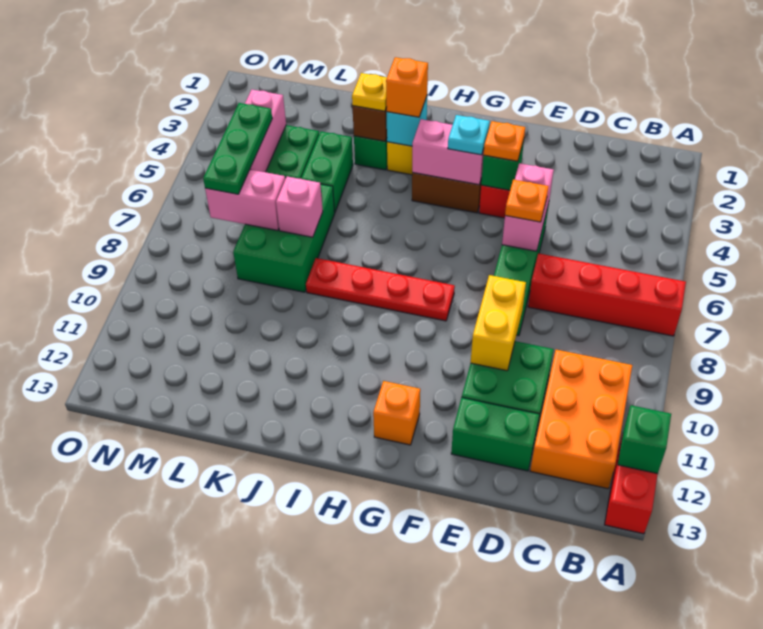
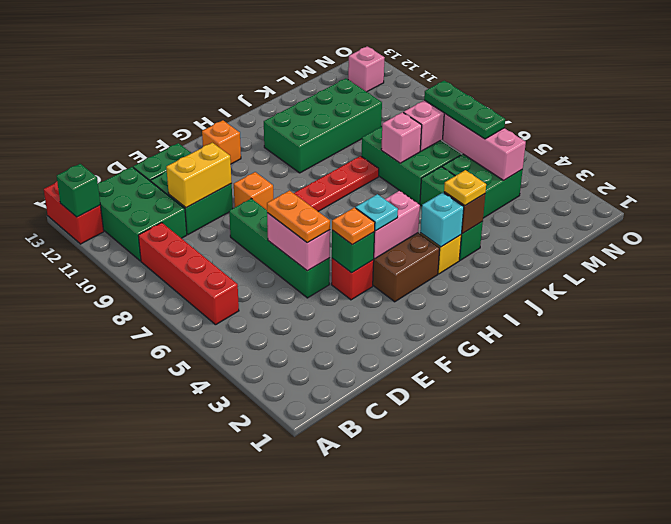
red 1x4 brick [528,253,686,336] -> red 1x4 brick turned to [138,223,239,325]
orange 2x3 brick [530,350,632,489] -> green 2x3 brick [98,167,187,261]
orange 1x1 plate [505,180,549,222] -> orange 1x2 plate [267,191,330,243]
yellow 1x2 brick [471,275,526,371] -> yellow 1x2 brick turned to [166,143,232,208]
orange 1x1 brick [386,57,428,117] -> orange 1x1 brick moved to [234,172,273,210]
none -> green 2x4 brick [264,78,382,173]
none -> pink 1x1 brick [348,46,385,92]

